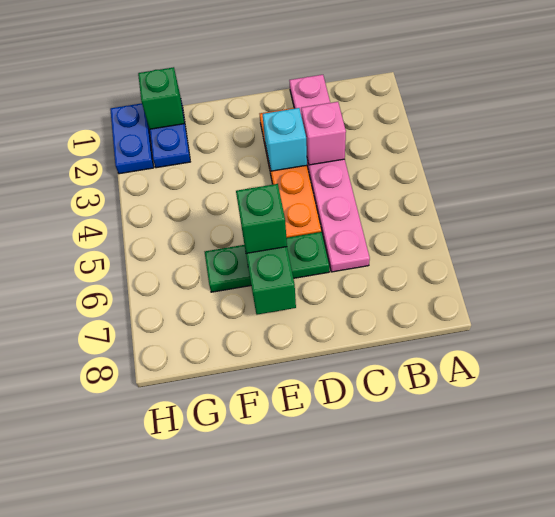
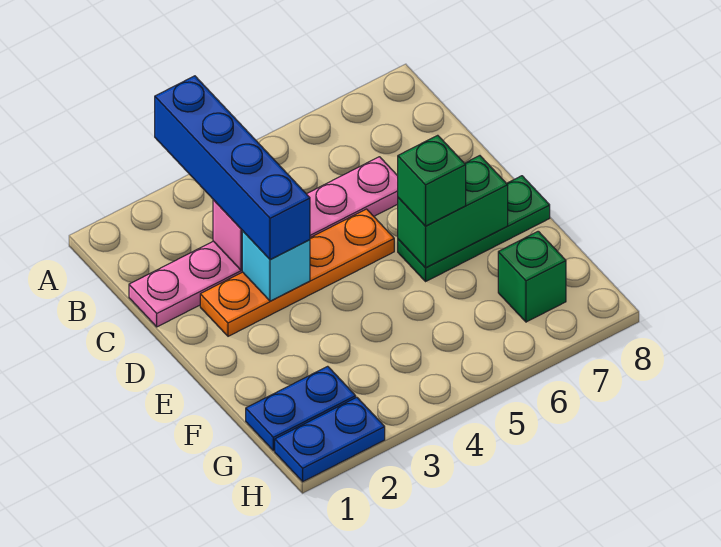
none -> blue 1x4 brick [155,76,310,259]
green 1x3 plate [205,232,329,292] -> green 1x3 plate turned to [398,176,550,281]
green 1x1 brick [138,67,184,129] -> green 1x1 brick moved to [498,231,566,322]

